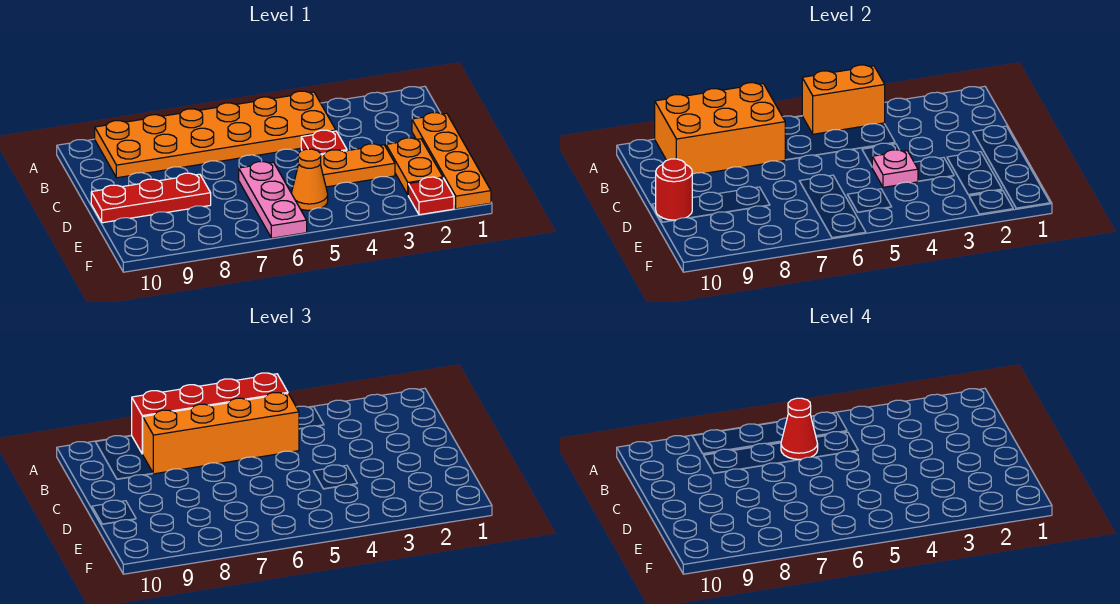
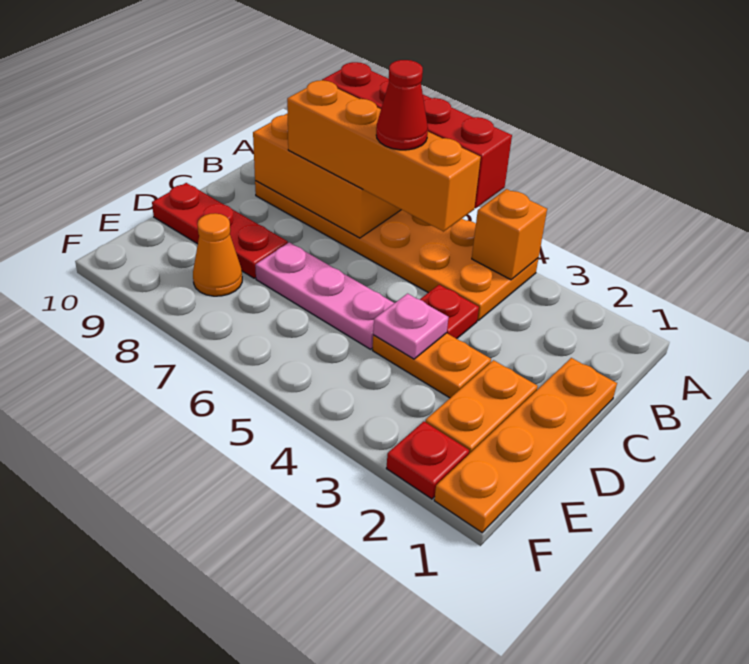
orange 1x2 brick [802,65,885,134] -> orange 1x1 brick [472,189,547,280]
pink 1x3 plate [239,162,307,238] -> pink 1x3 plate turned to [255,242,394,349]
red 1x1 round brick [656,159,692,220] -> none
orange 1x1 cone [291,149,328,210] -> orange 1x1 cone moved to [193,213,242,296]

